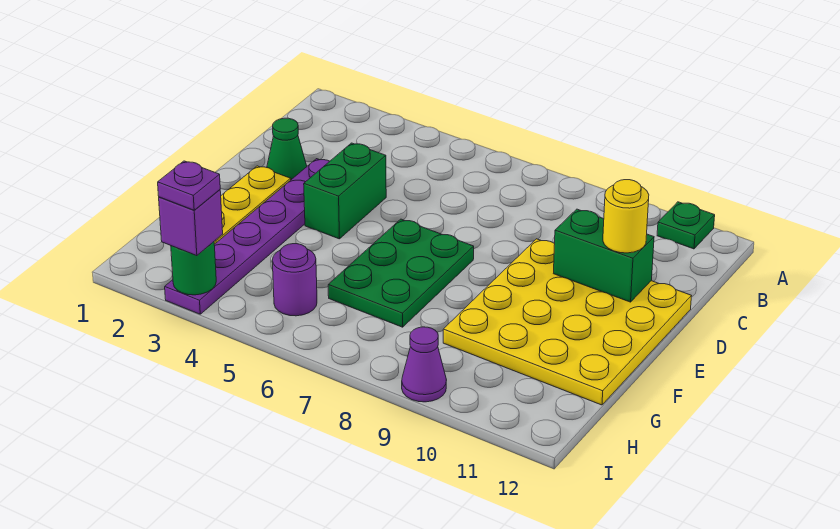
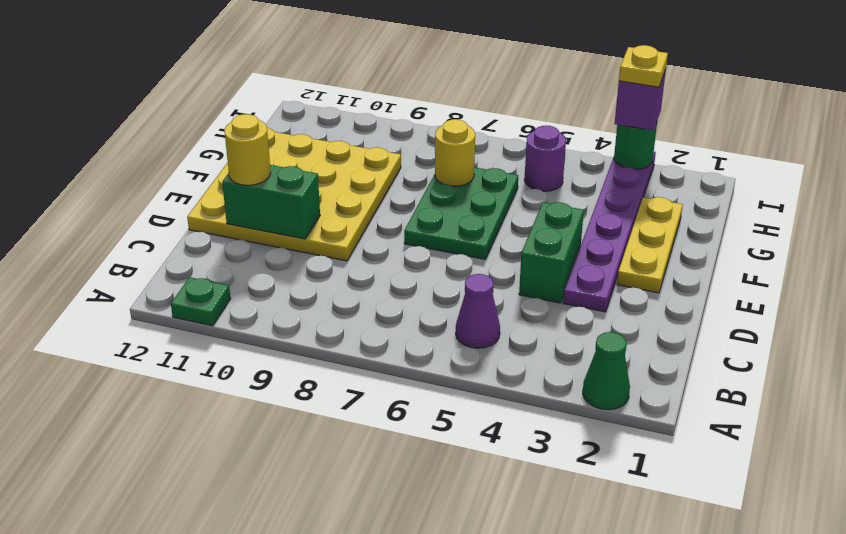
green 1x1 cone [267,118,307,180] -> green 1x1 cone moved to [583,332,630,410]
none -> yellow 1x1 round brick [435,119,475,186]
purple 1x1 plate [158,161,220,210] -> yellow 1x1 plate [619,45,668,87]
purple 1x1 cone [402,327,446,402] -> purple 1x1 cone moved to [456,274,500,348]

